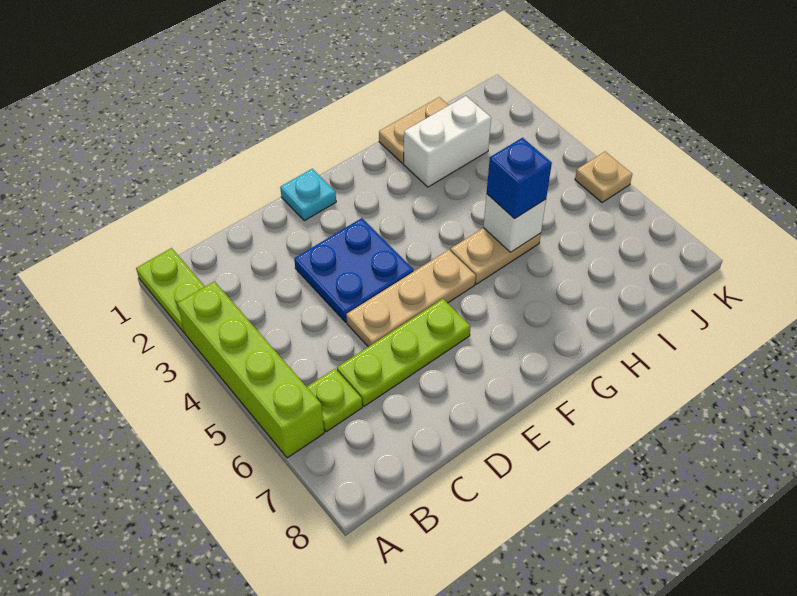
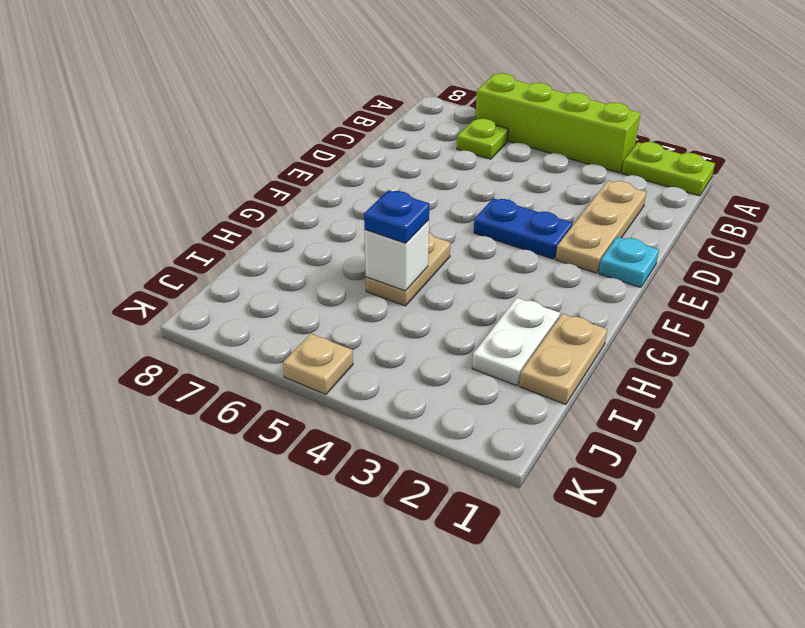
lime 1x3 plate [337,299,471,406] -> none
blue 2x2 plate [294,218,414,322] -> blue 1x2 plate [474,198,572,259]
tan 1x3 plate [346,250,476,347] -> tan 1x3 plate moved to [556,181,647,273]
white 1x2 brick [404,96,491,187] -> white 1x2 plate [472,298,560,386]
blue 1x1 brick [487,138,552,218] -> blue 1x1 plate [364,190,429,243]

